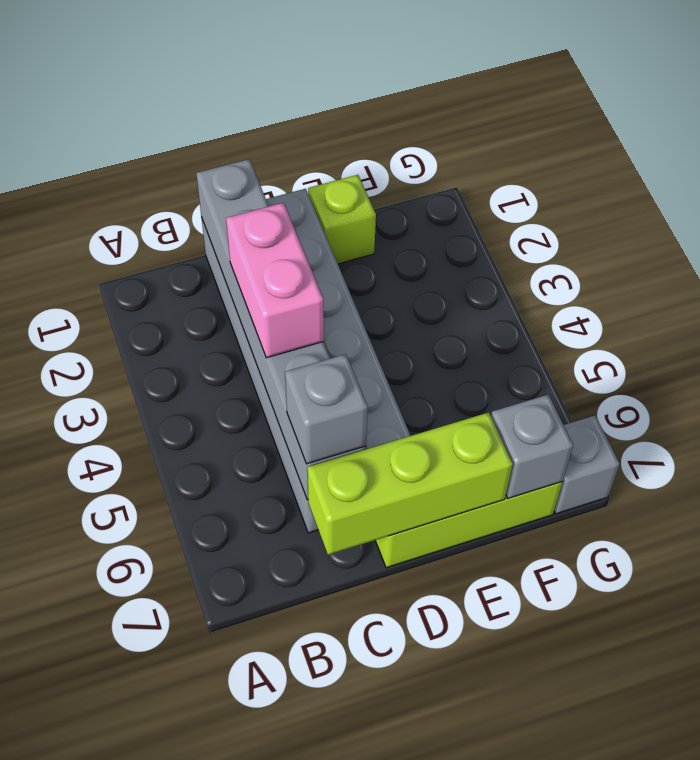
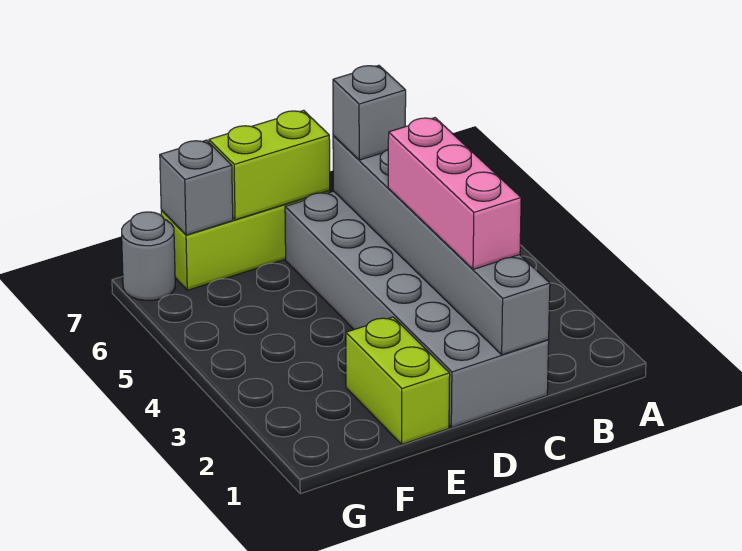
pink 1x2 brick [226,203,324,358] -> pink 1x3 brick [388,118,521,269]
lime 1x3 brick [307,413,513,555] -> lime 1x2 brick [209,110,330,220]
lime 1x1 brick [308,175,376,264] -> lime 1x2 brick [346,317,450,444]
grey 1x1 brick [554,416,620,514] -> grey 1x1 round brick [122,212,175,300]

